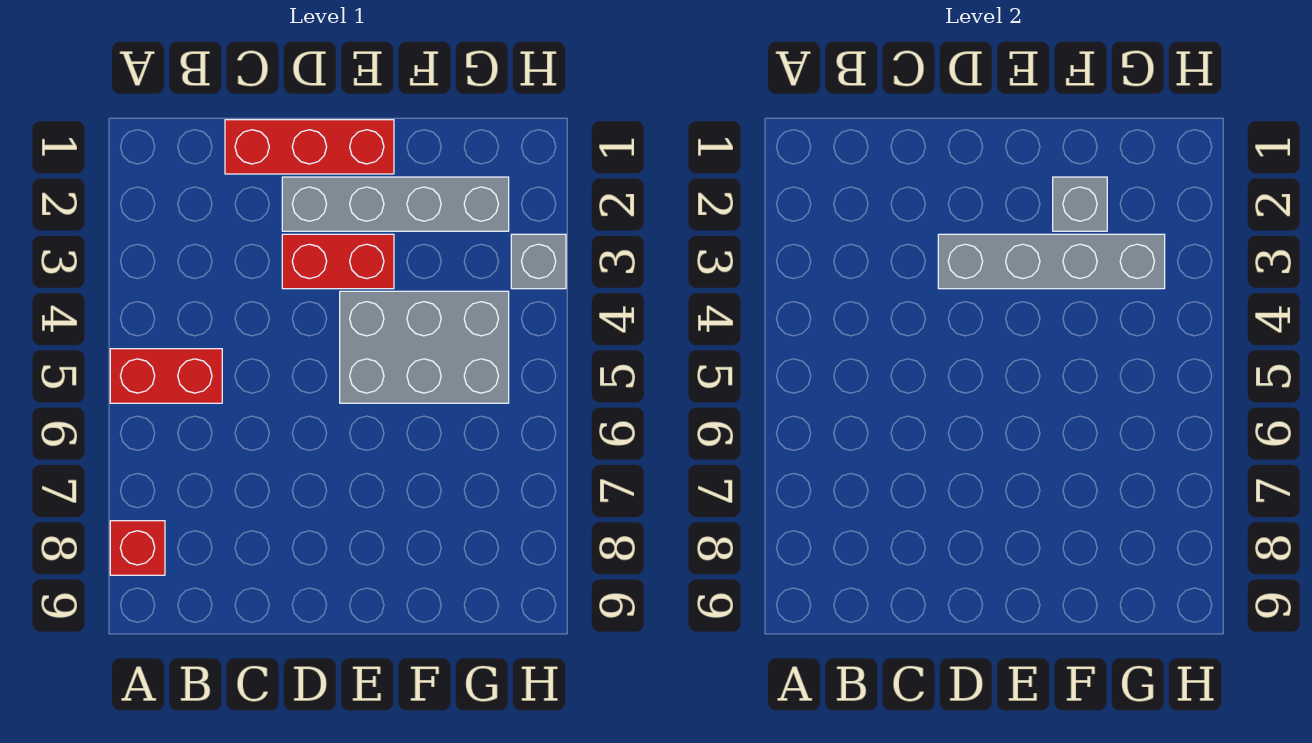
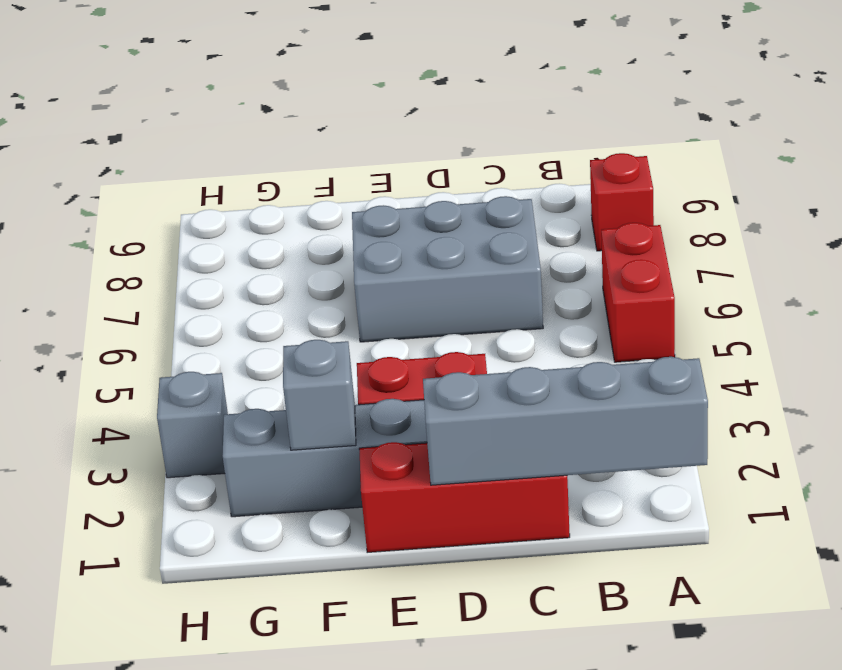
red 1x2 brick [110,349,222,403] -> red 1x2 brick turned to [601,223,675,362]
grey 1x4 brick [938,234,1165,289] -> grey 1x4 brick moved to [423,357,708,485]
grey 2x3 brick [340,291,509,403] -> grey 2x3 brick moved to [352,196,543,342]

